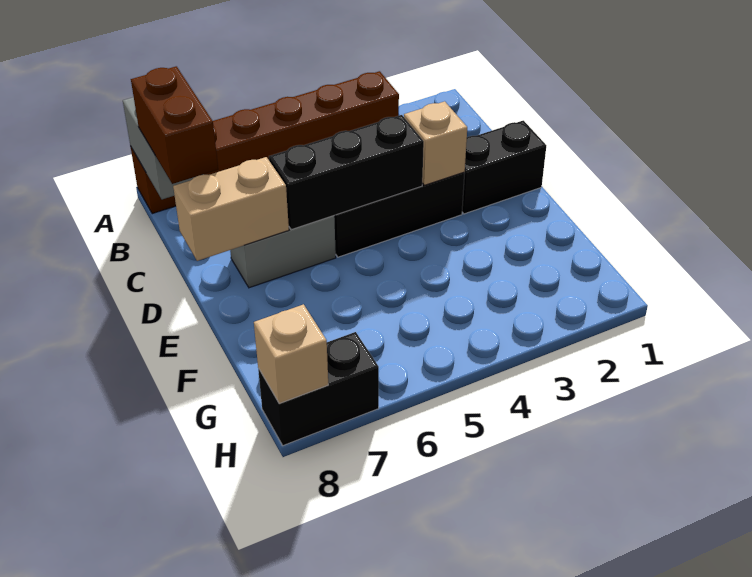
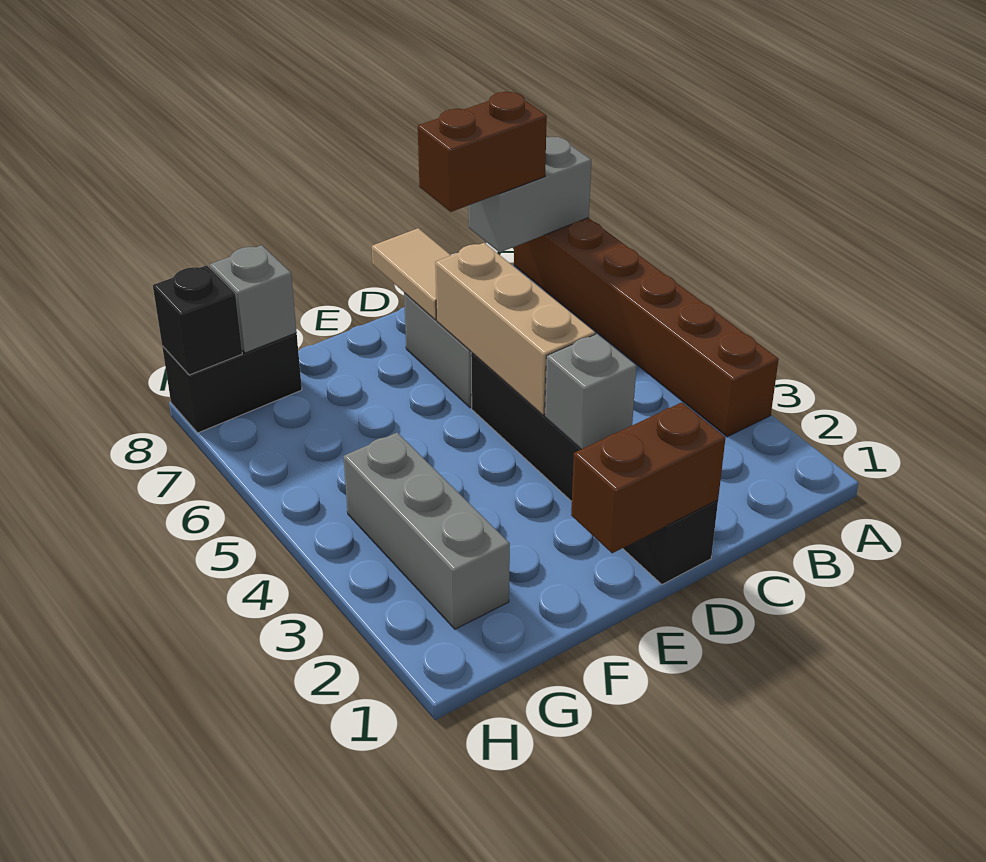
none -> brown 1x2 brick [571,402,726,553]
tan 1x1 brick [404,101,467,185] -> grey 1x1 brick [545,334,636,449]
black 1x3 brick [269,115,424,230] -> tan 1x3 brick [435,243,595,415]
tan 1x2 brick [173,157,289,261] -> tan 1x2 tile [372,228,451,320]
none -> grey 1x3 brick [343,433,510,629]
none -> grey 1x1 brick [210,245,297,353]
black 1x2 brick [258,332,379,446] -> black 1x2 brick turned to [162,333,302,433]
tan 1x1 brick [254,304,328,403] -> black 1x1 brick [153,265,242,375]

